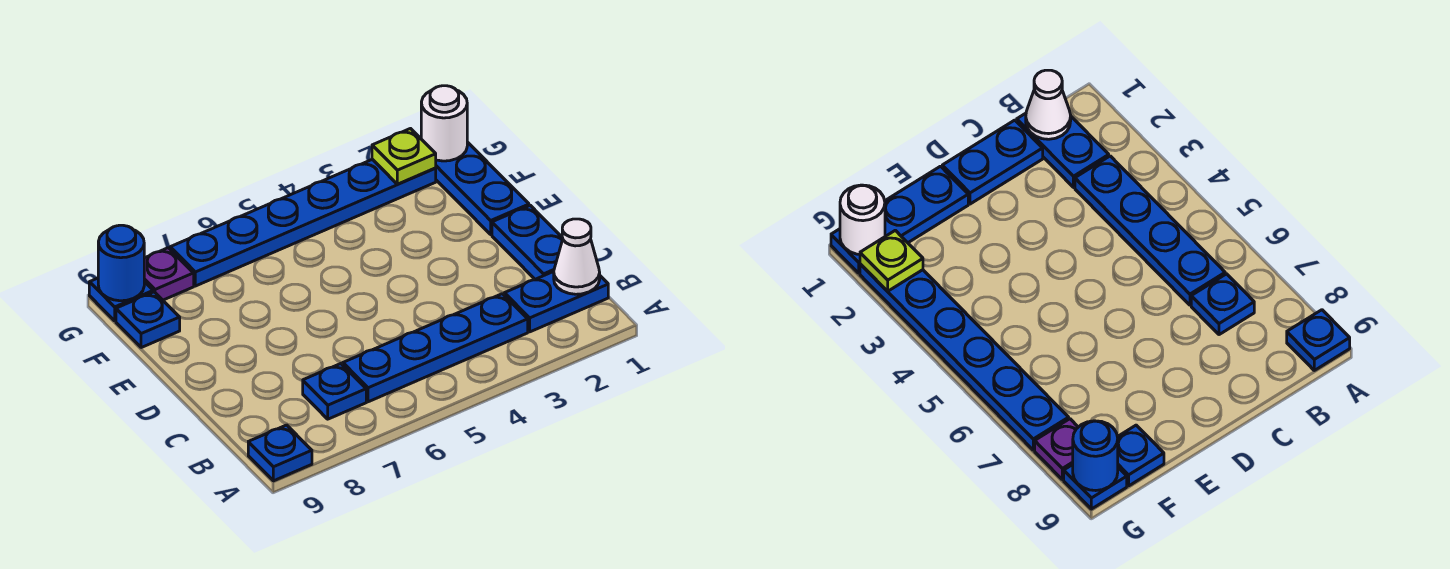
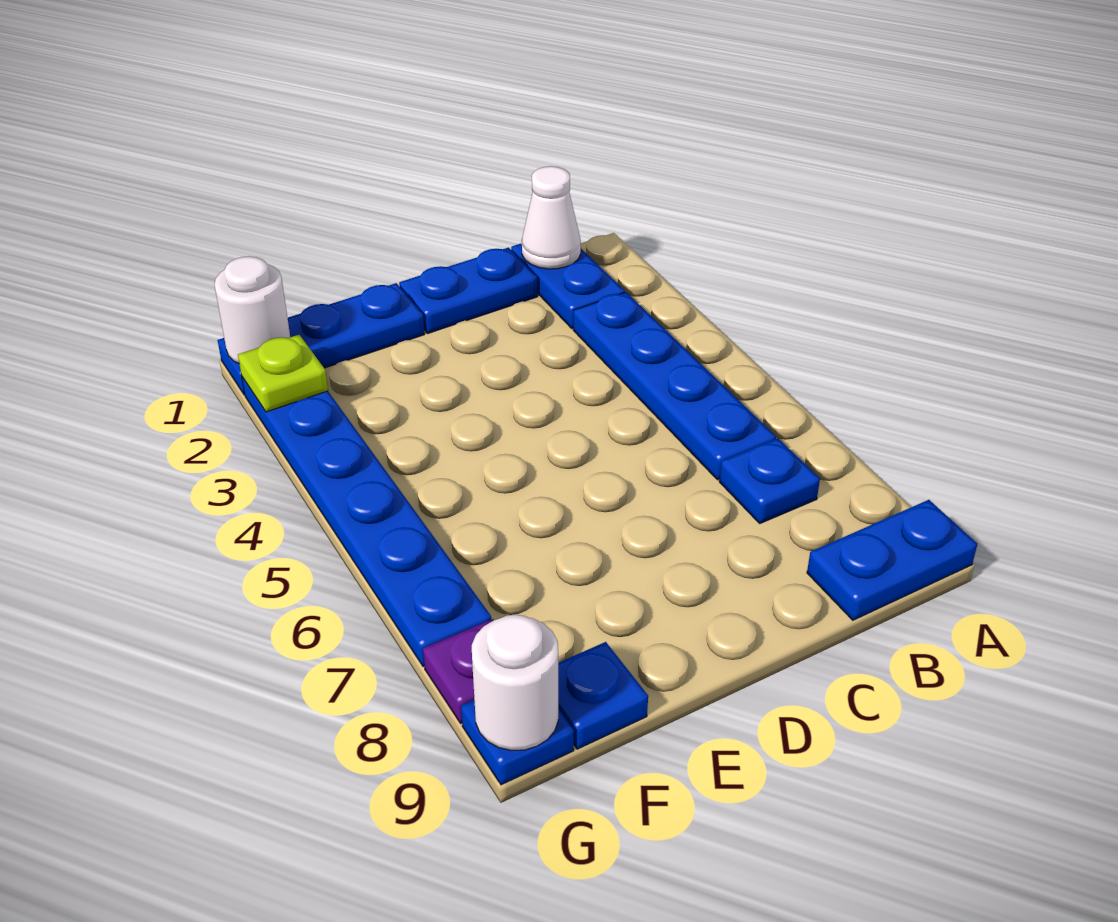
blue 1x1 plate [248,425,312,481] -> blue 1x2 plate [807,500,977,620]
blue 1x1 round brick [98,225,144,301] -> white 1x1 round brick [472,615,558,751]

